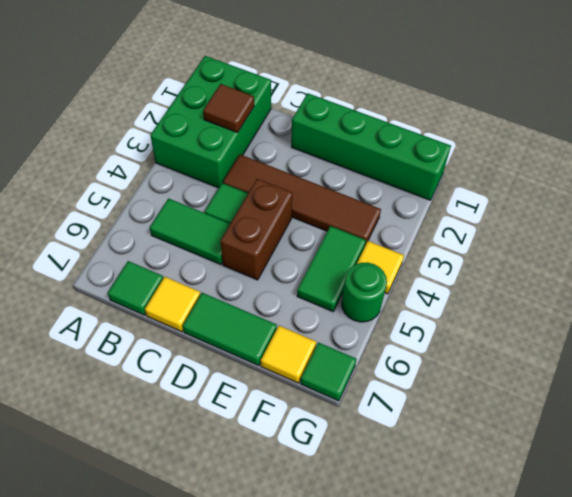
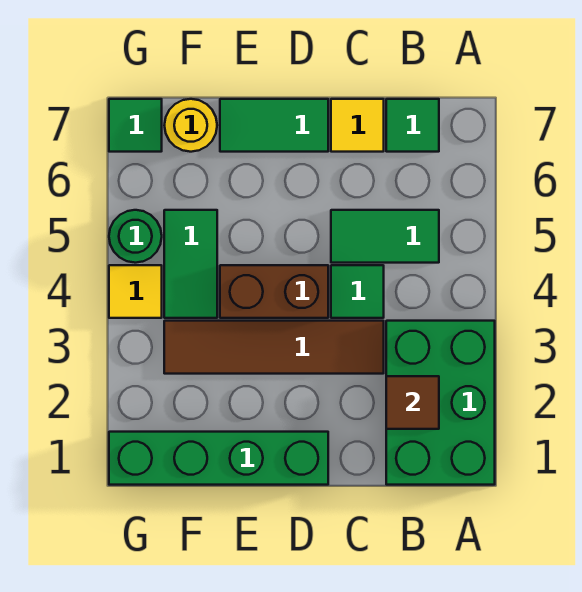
brown 1x2 brick [221,179,292,280] -> brown 1x2 brick turned to [220,265,328,318]
yellow 1x1 tile [261,326,316,383] -> yellow 1x1 round brick [164,99,217,152]

